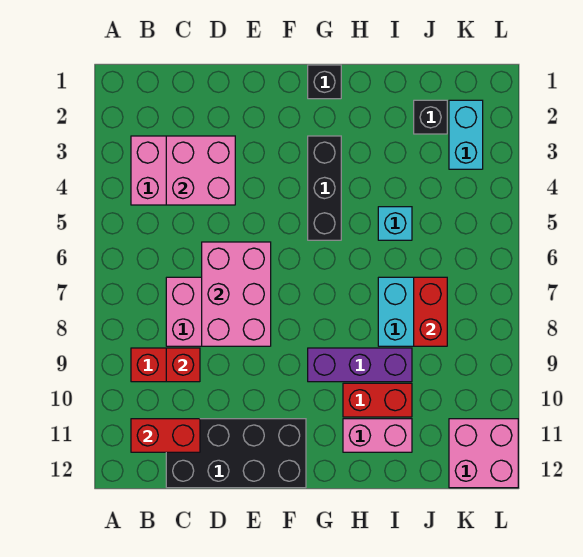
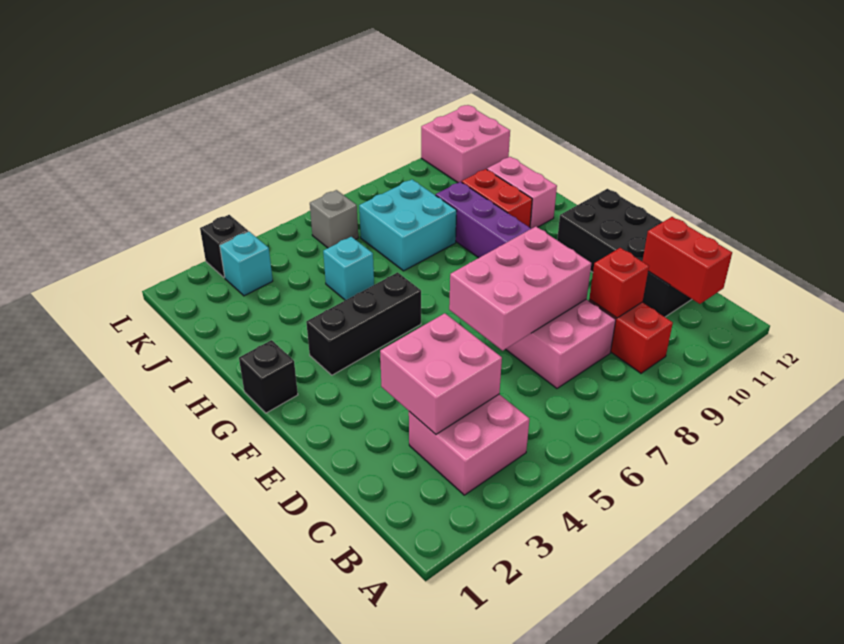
black 1x1 brick [414,100,447,134] -> black 1x1 brick moved to [200,215,248,278]
red 1x2 brick [414,277,447,346] -> none
cyan 1x2 brick [449,100,483,169] -> cyan 1x1 brick [220,231,273,296]
none -> grey 1x1 brick [310,190,358,248]

